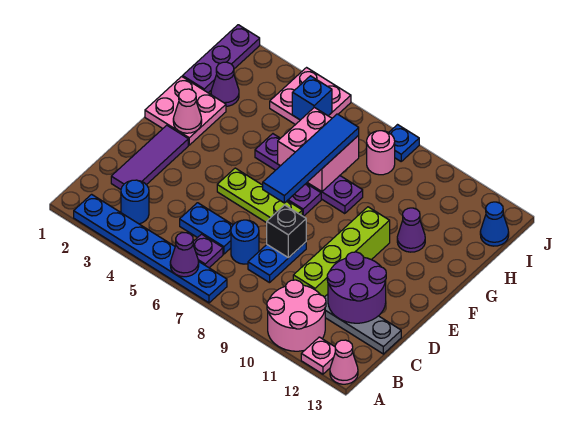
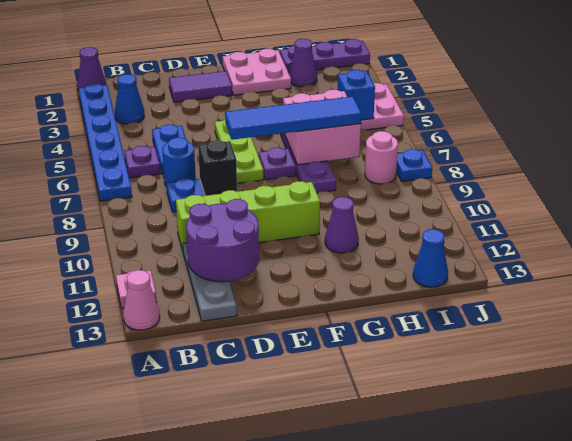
purple 1x1 cone [170,233,199,277] -> purple 1x1 cone moved to [77,47,106,91]
pink 2x2 round brick [267,280,326,351] -> none
blue 1x1 round brick [121,180,149,224] -> blue 1x1 cone [115,74,144,124]
purple 1x3 tile [111,125,188,189] -> purple 1x2 tile [169,71,232,102]
pink 1x1 cone [173,89,202,133] -> none

